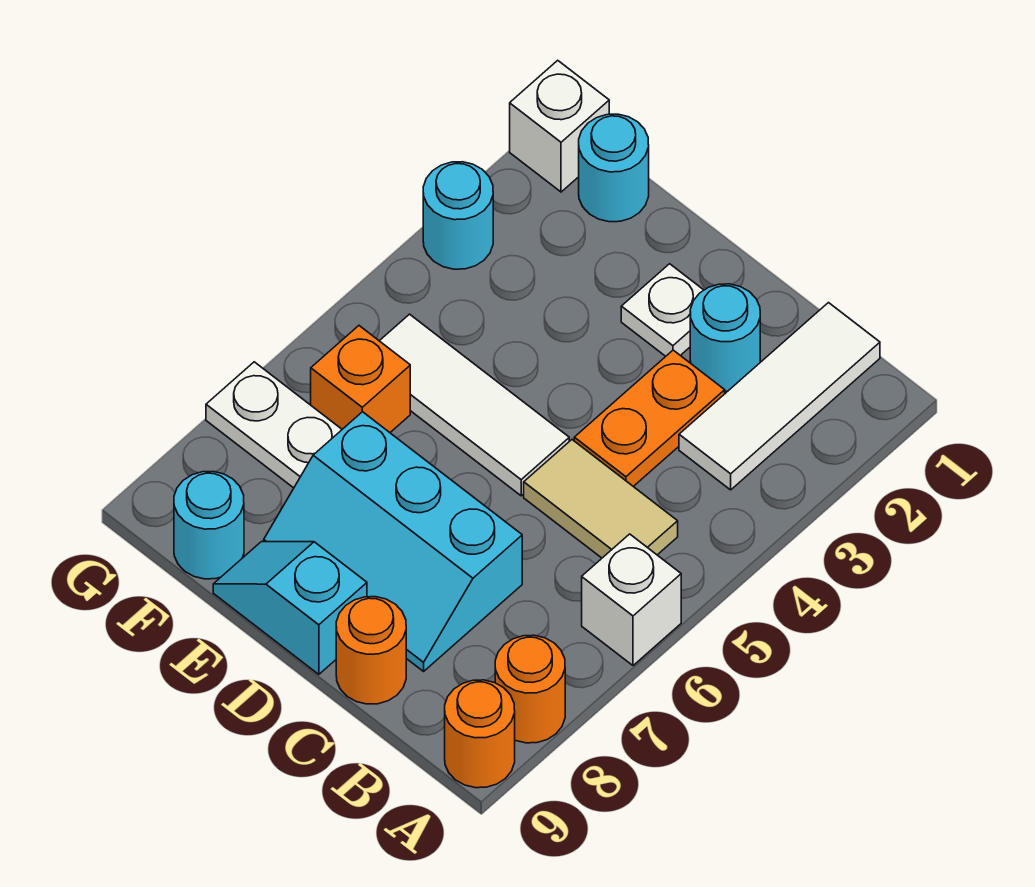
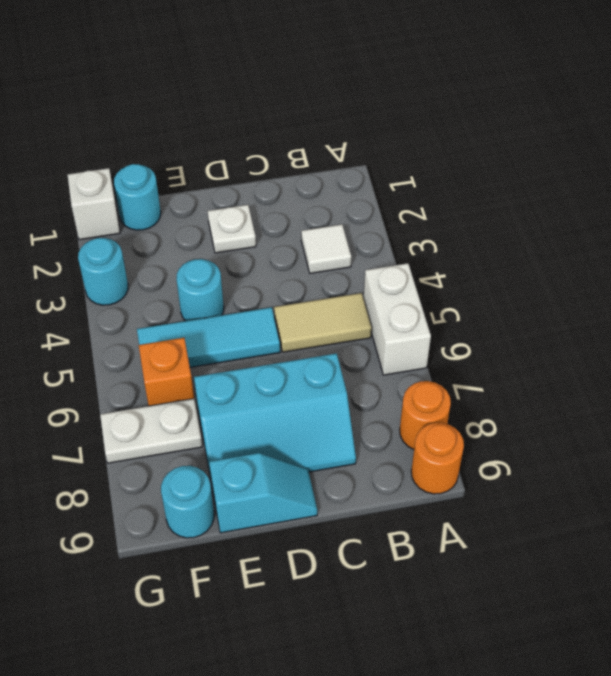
white 1x1 brick [582,534,681,666] -> white 1x2 brick [363,263,431,375]
white 1x3 tile [679,303,880,490] -> white 1x1 tile [301,224,351,273]
cyan 1x1 round brick [690,284,760,391] -> cyan 1x1 round brick moved to [176,259,224,321]
orange 1x2 plate [574,350,725,486] -> none
orange 1x1 round brick [336,597,406,704] -> none
white 1x3 tile [380,314,569,496] -> cyan 1x3 tile [137,307,280,367]
cyan 1x2 slope [213,542,367,674] -> cyan 1x2 slope turned to [209,453,317,533]

